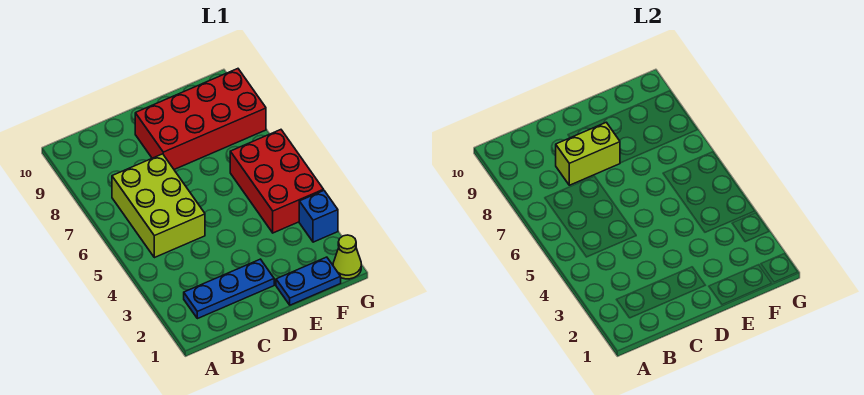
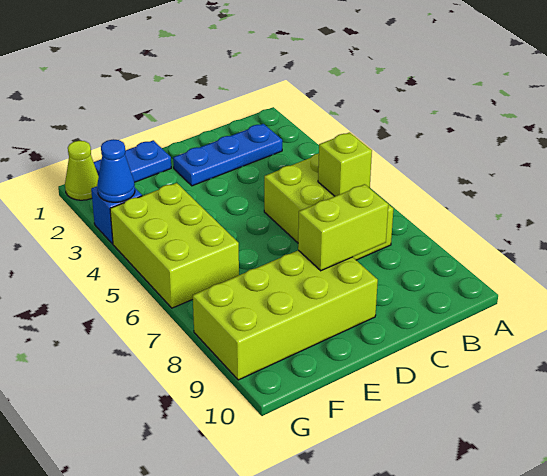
none -> lime 1x1 brick [318,133,372,196]
red 2x4 brick [135,69,266,169] -> lime 2x4 brick [193,250,378,380]
red 2x3 brick [230,130,324,233] -> lime 2x3 brick [110,183,239,308]
none -> blue 1x1 cone [97,139,135,202]

